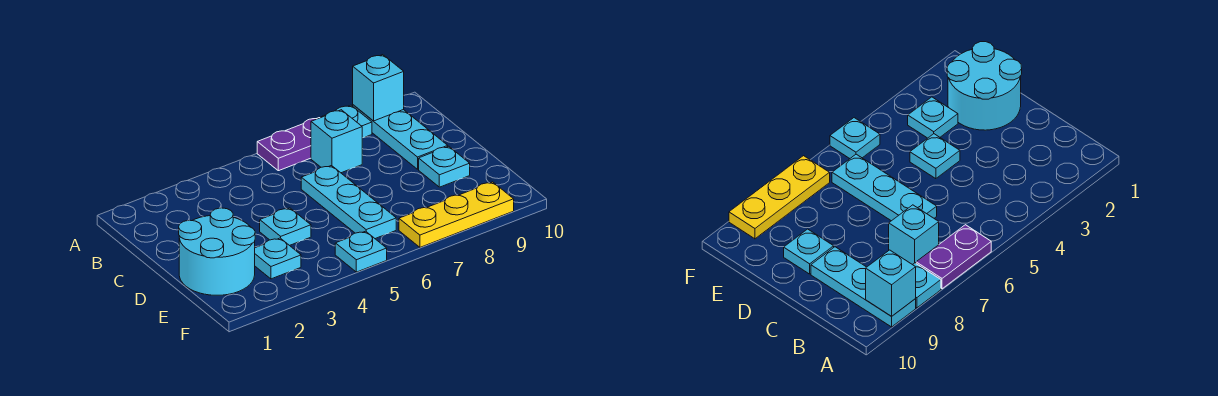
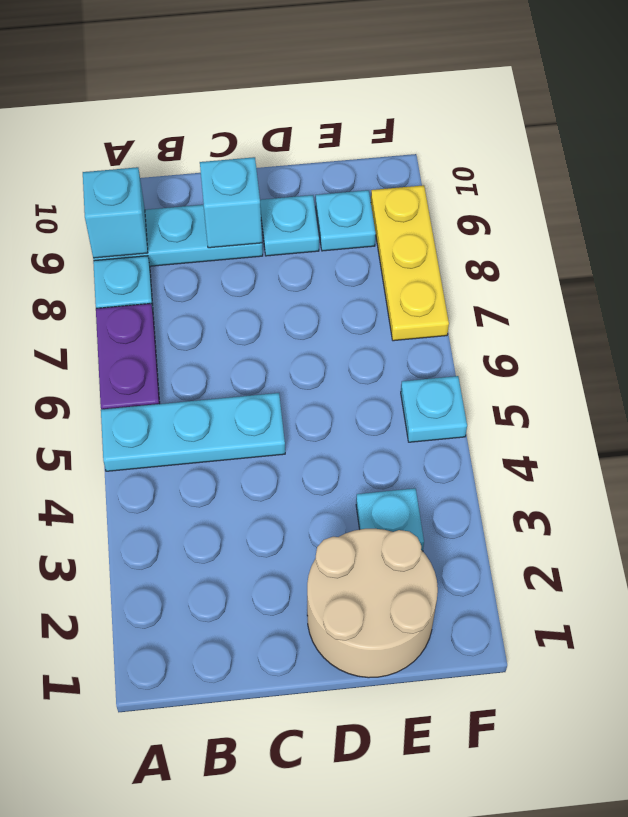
cyan 1x1 brick [311,110,362,173] -> cyan 1x1 brick moved to [200,157,262,248]
cyan 1x3 plate [301,166,396,239] -> cyan 1x3 plate moved to [101,393,285,471]
cyan 2x2 round brick [179,208,255,295] -> tan 2x2 round brick [307,529,438,678]
cyan 1x1 plate [260,208,311,246] -> cyan 1x1 plate moved to [316,190,376,251]

